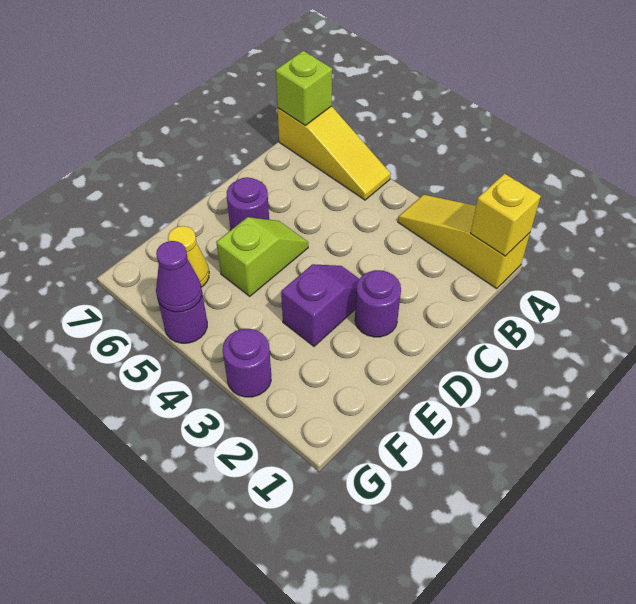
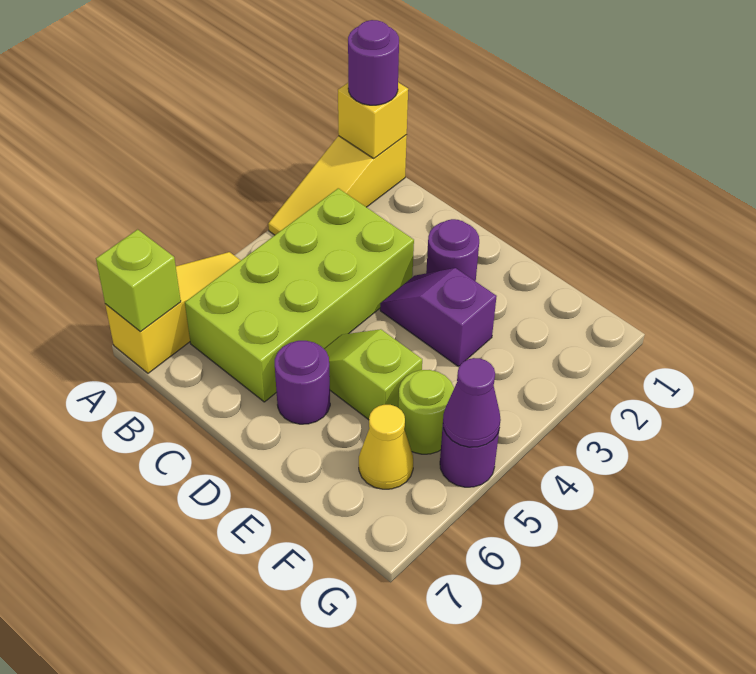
none -> lime 2x4 brick [185,188,414,402]
none -> lime 1x1 round brick [398,370,454,454]
purple 1x1 round brick [223,329,271,397] -> purple 1x1 round brick moved to [348,20,399,105]

